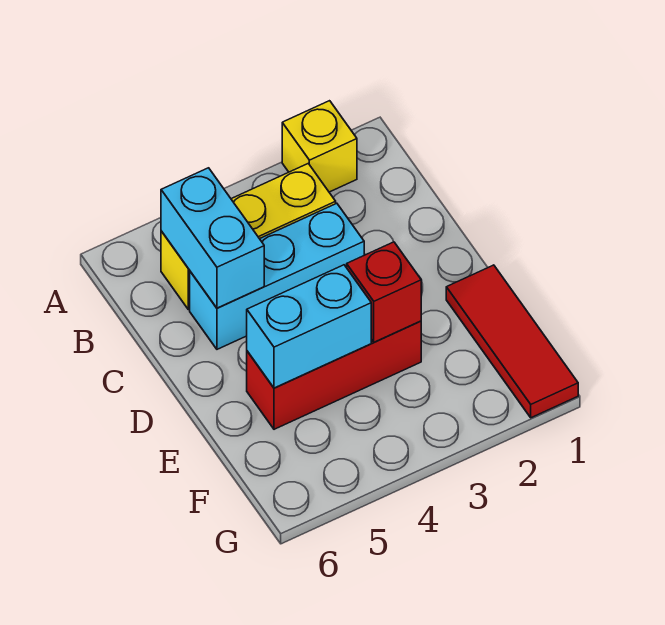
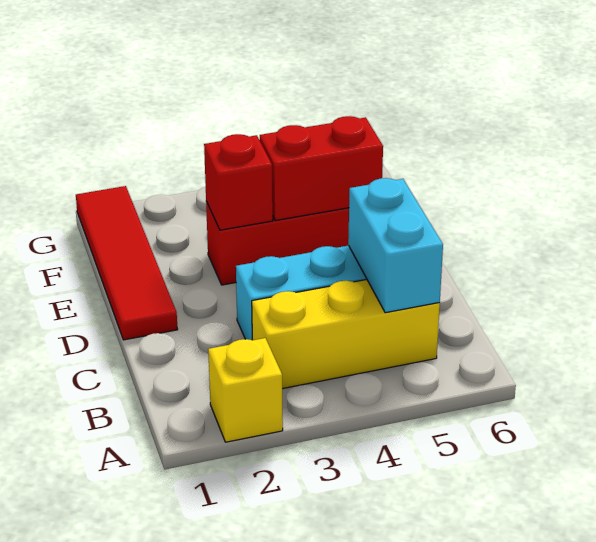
red 1x3 tile [446,265,578,418] -> red 1x4 tile [76,186,178,340]
cyan 1x2 brick [247,265,371,388] -> red 1x2 brick [260,116,383,221]

